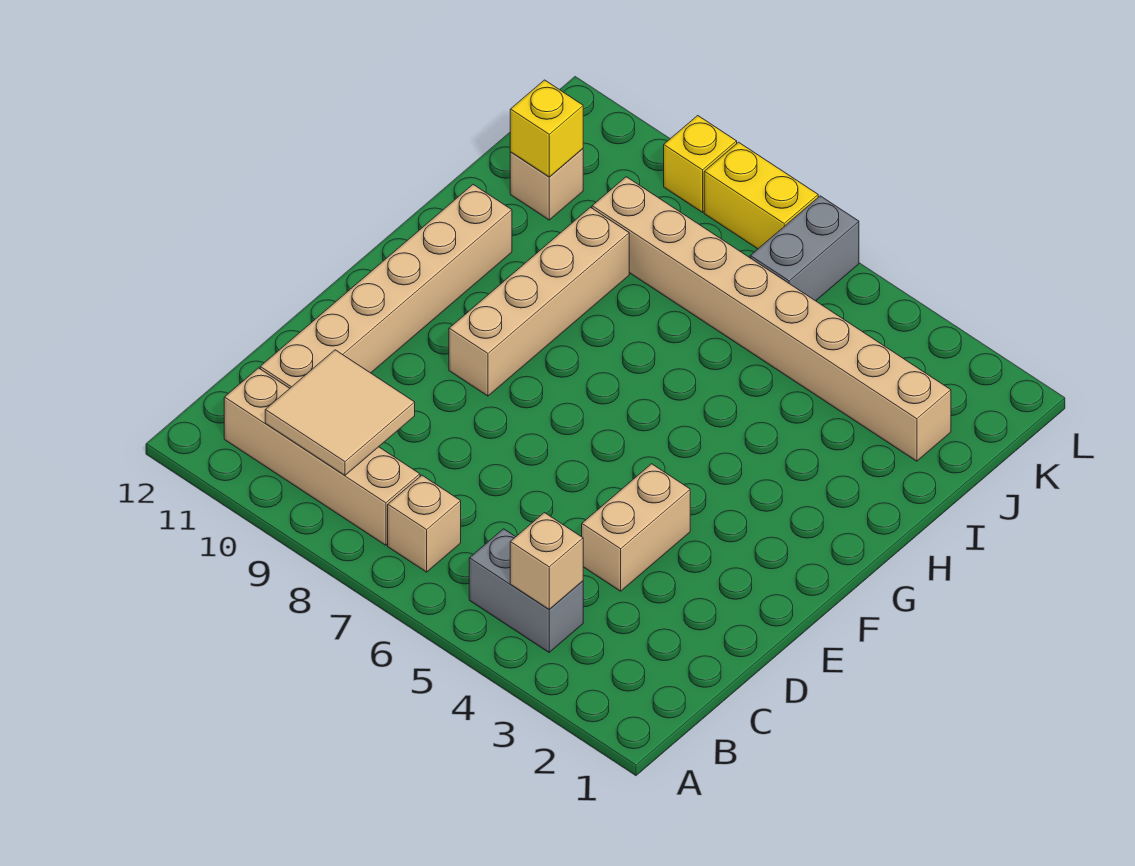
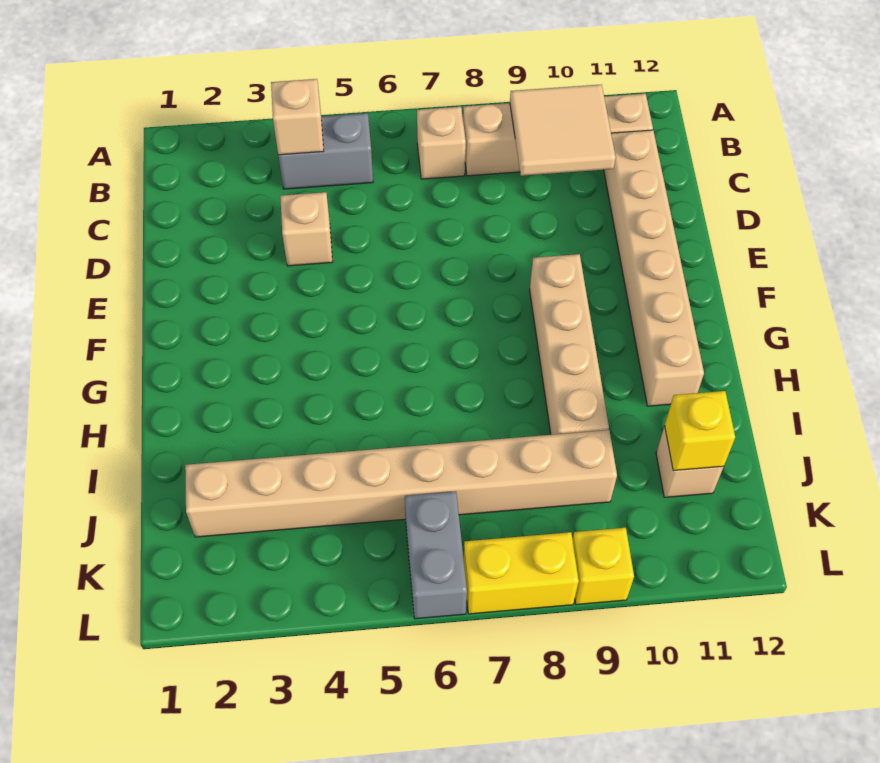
tan 1x2 brick [582,464,690,591] -> tan 1x1 brick [280,192,332,266]

